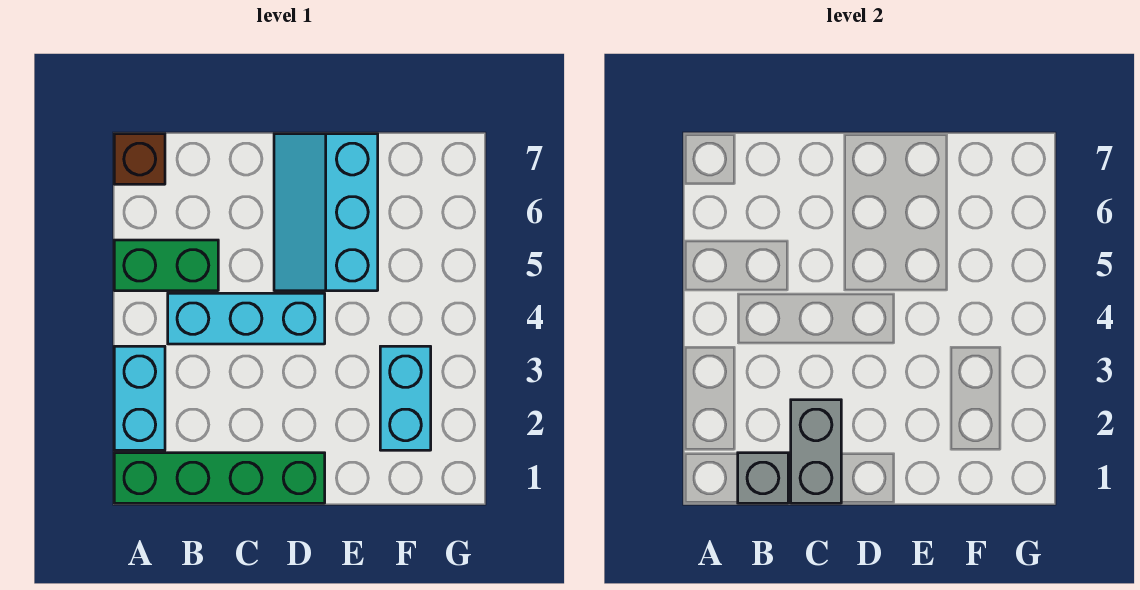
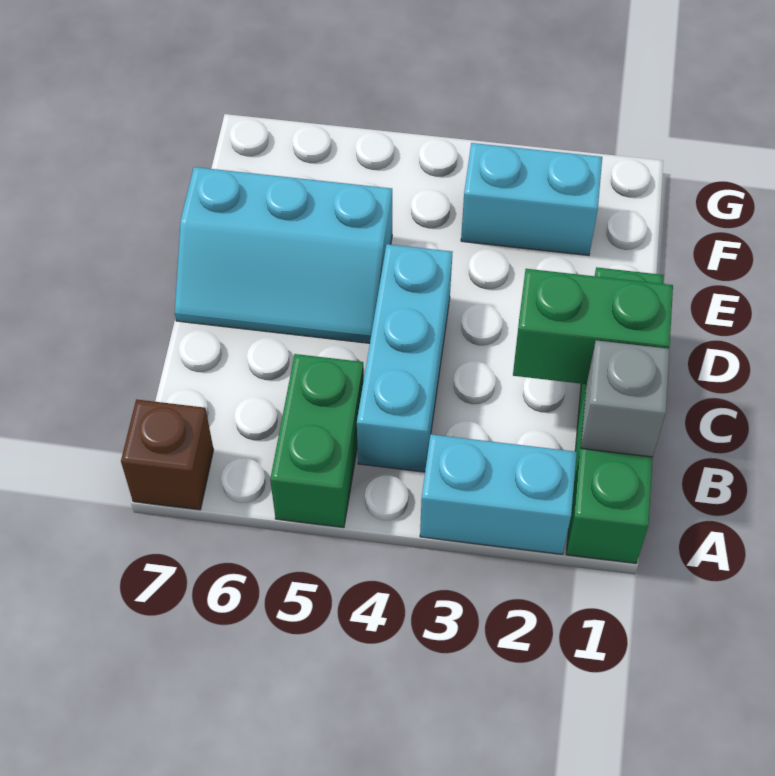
grey 1x2 brick [791,400,841,503] -> green 1x2 brick [513,269,673,384]

